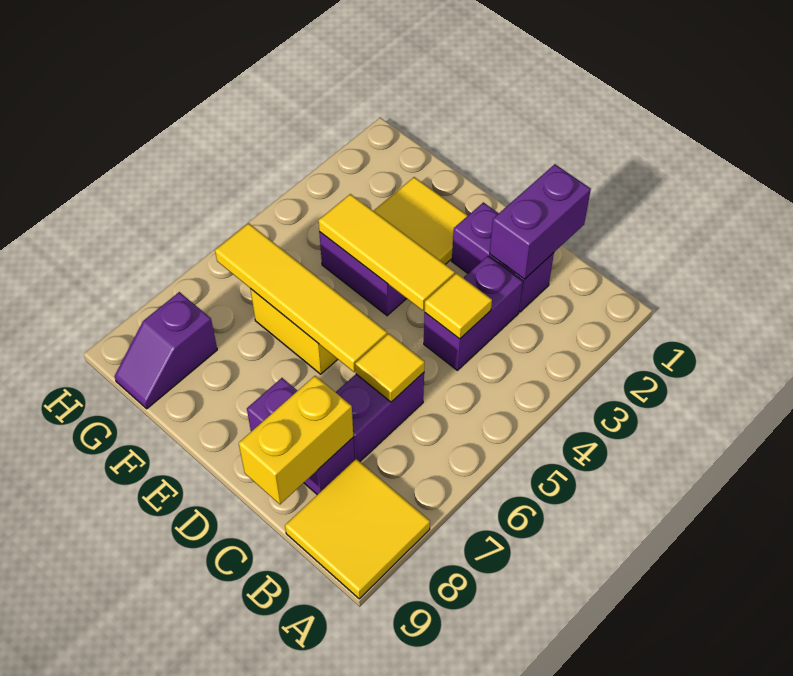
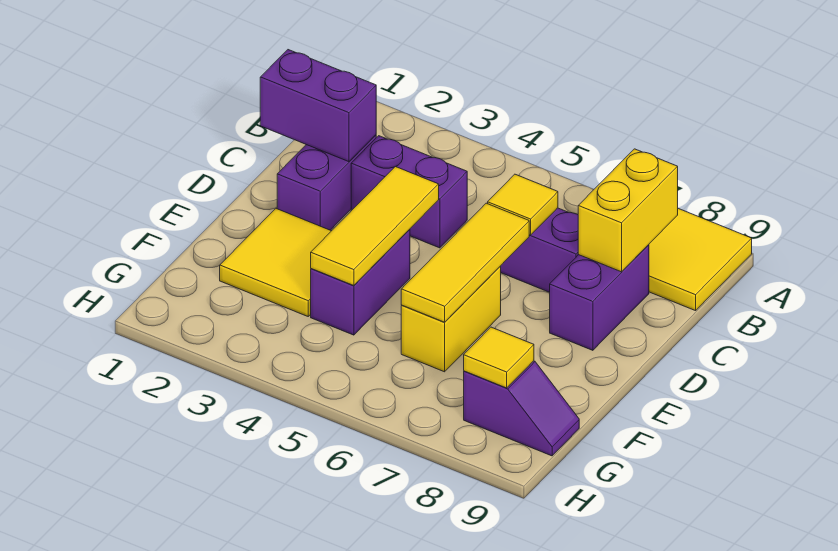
yellow 1x1 tile [425,273,492,339] -> yellow 1x1 tile moved to [464,327,534,388]
yellow 1x2 brick [239,376,353,504] -> yellow 1x2 brick turned to [578,149,678,272]
yellow 1x4 tile [215,223,387,372] -> yellow 1x3 tile [401,203,529,322]

